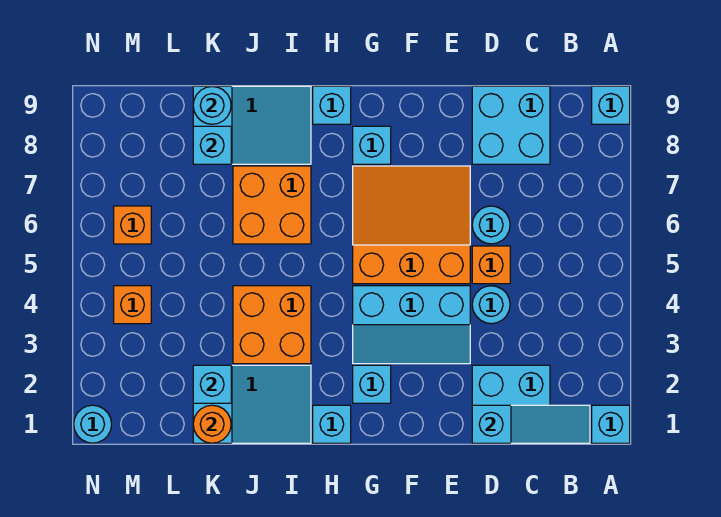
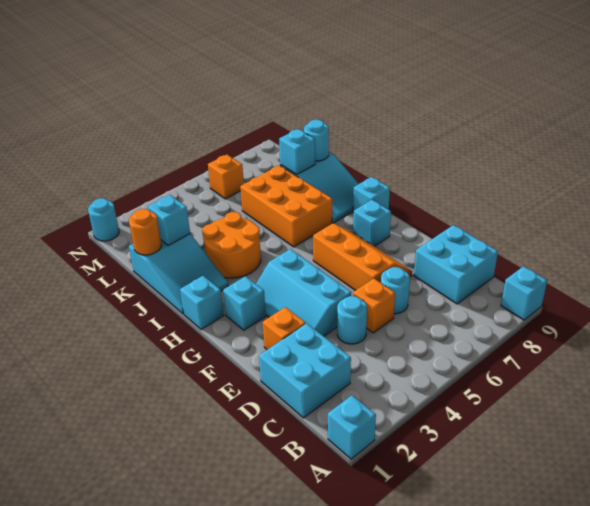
cyan 1x3 slope [472,405,590,443] -> none
orange 3x3 slope [353,166,470,284] -> orange 2x3 slope [313,223,412,291]
orange 2x2 brick [233,286,311,364] -> orange 2x2 round brick [202,212,261,278]
orange 2x2 brick [233,166,311,244] -> orange 2x3 brick [240,165,332,247]
orange 1x1 brick [114,286,151,324] -> orange 1x1 brick moved to [263,307,306,350]

